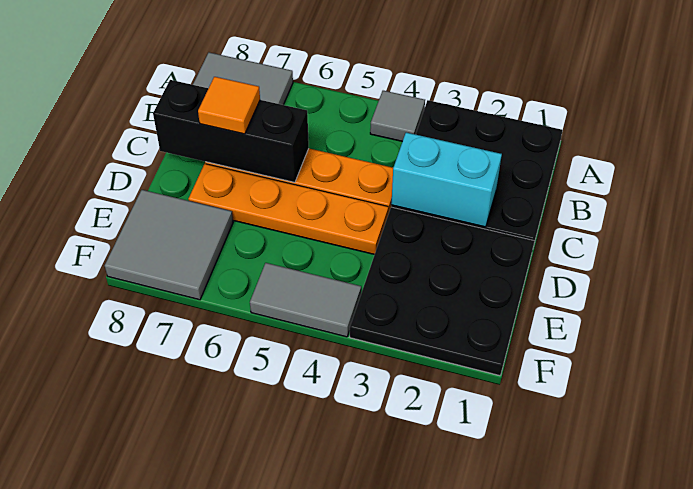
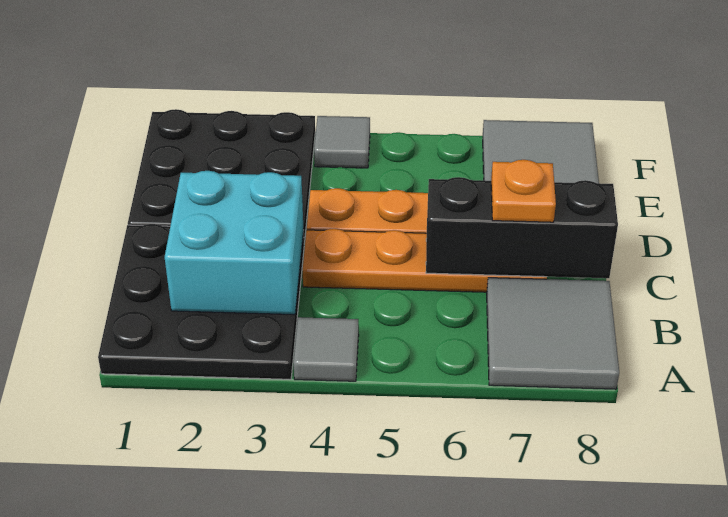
cyan 1x2 brick [391,133,502,227] -> cyan 2x2 brick [165,171,304,315]
orange 1x1 tile [198,77,260,134] -> orange 1x1 plate [491,160,556,222]
grey 1x2 tile [250,263,361,337] -> grey 1x1 tile [314,116,370,168]

